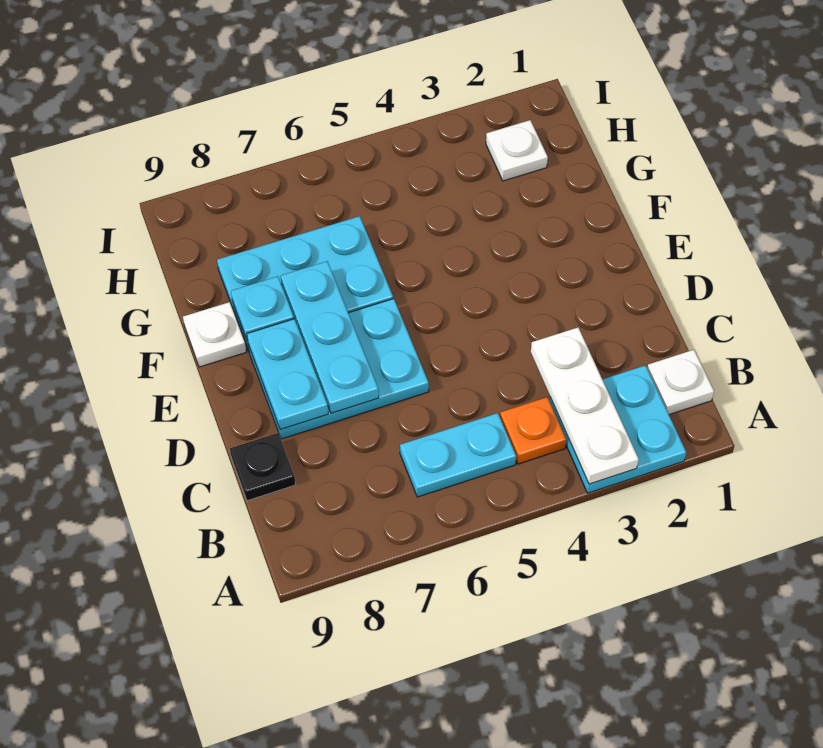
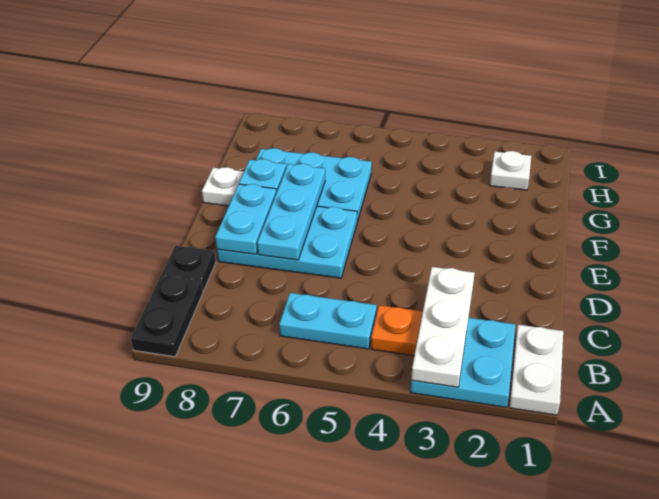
none -> black 1x2 plate [131,275,203,357]
white 1x1 plate [647,350,714,415] -> white 1x2 plate [509,325,563,415]

